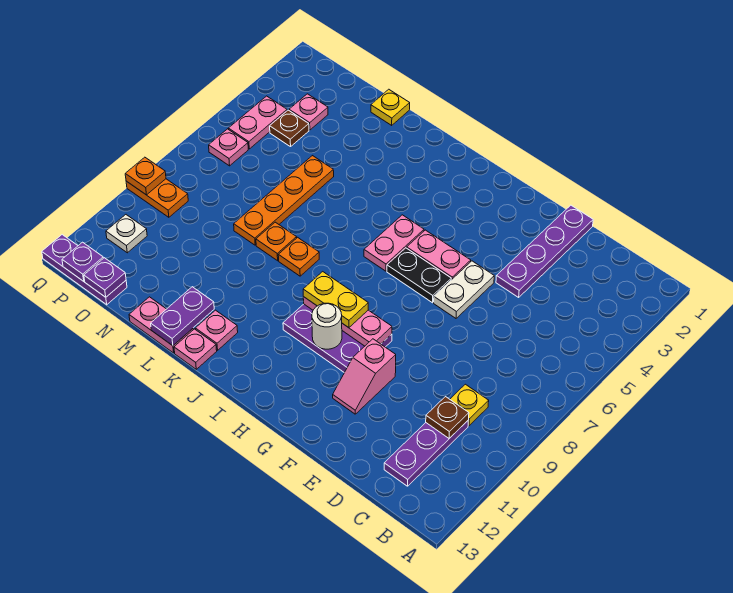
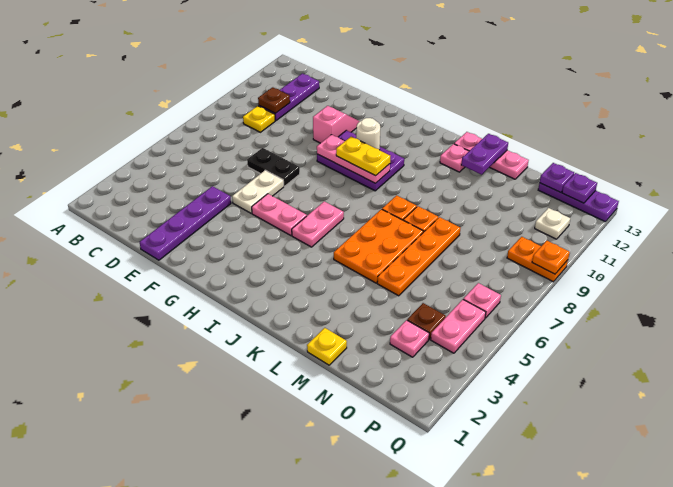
black 1x2 plate [387,248,451,303] -> black 1x2 plate moved to [247,148,300,186]
none -> orange 2x3 plate [334,209,423,283]

